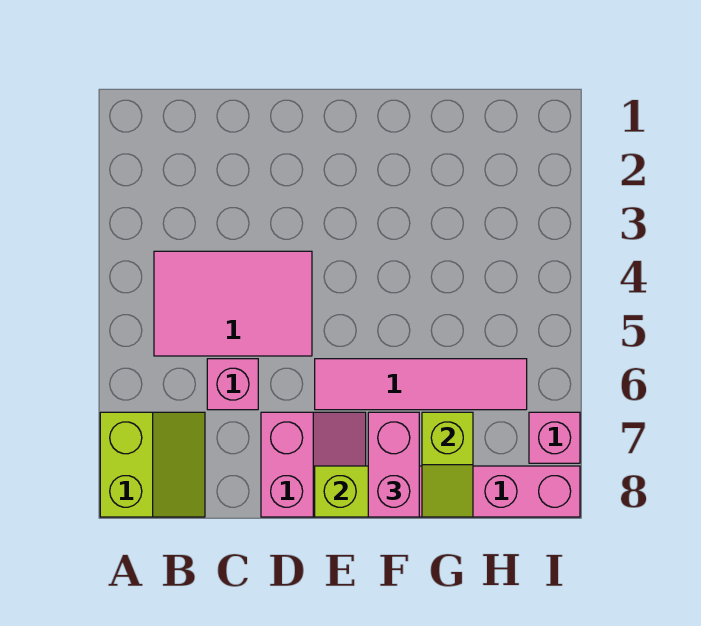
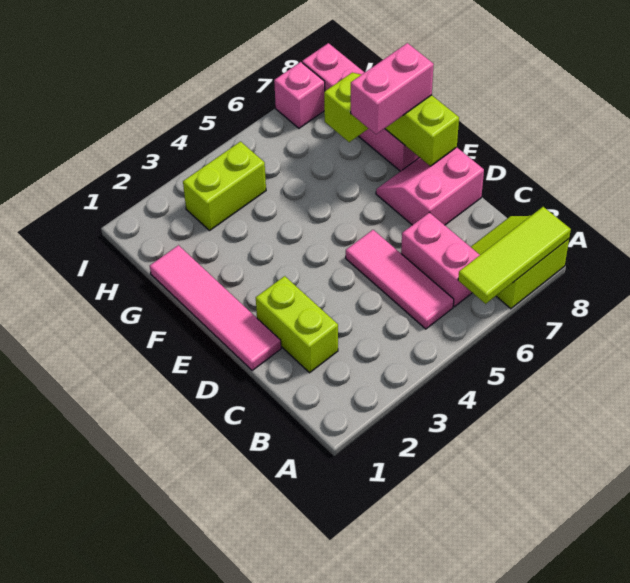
none -> lime 1x3 tile [458,207,571,304]
pink 2x3 tile [154,251,312,356] -> pink 1x3 tile [346,230,454,329]
none -> lime 1x2 brick [256,276,338,373]
pink 1x1 brick [207,359,258,410] -> pink 1x2 brick [401,212,480,307]
pink 1x4 tile [315,359,527,410] -> pink 1x4 tile moved to [150,245,281,371]
none -> lime 1x2 brick [183,142,266,230]

